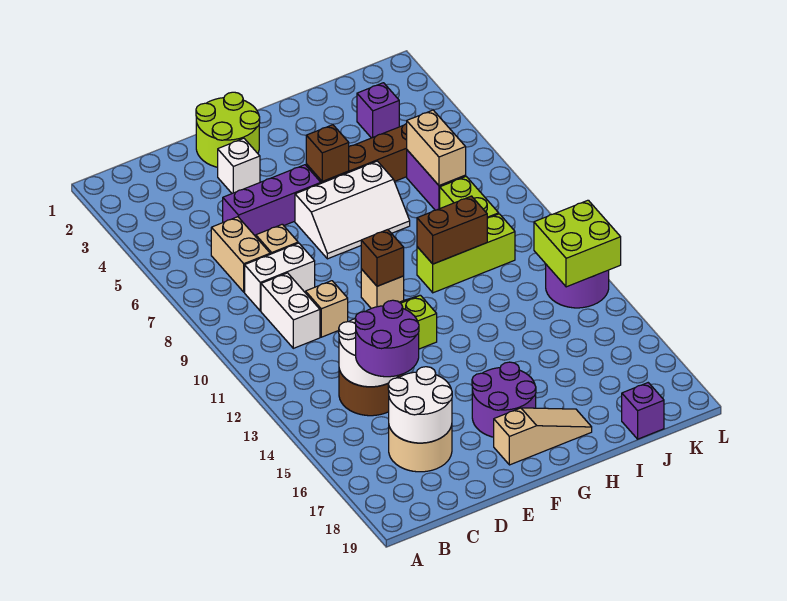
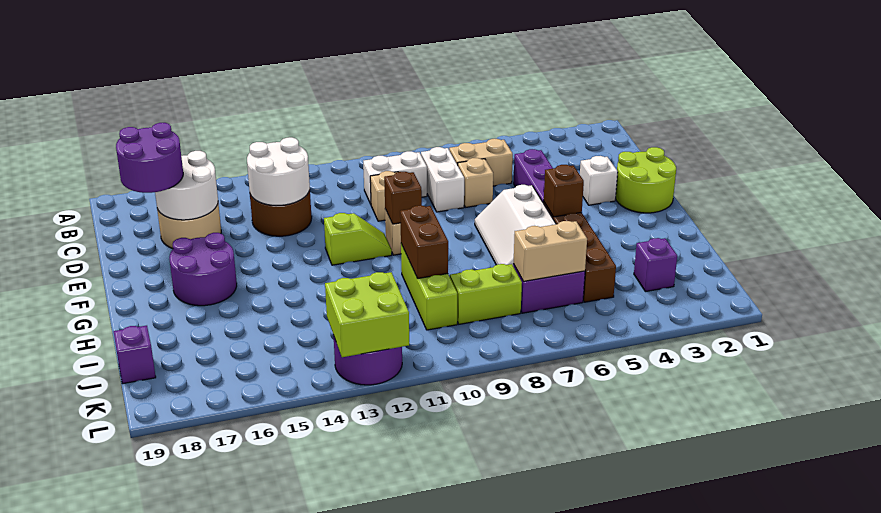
purple 2x2 round brick [355,300,419,377] -> purple 2x2 round brick moved to [116,123,183,193]
tan 1x3 slope [494,408,592,465] -> none

